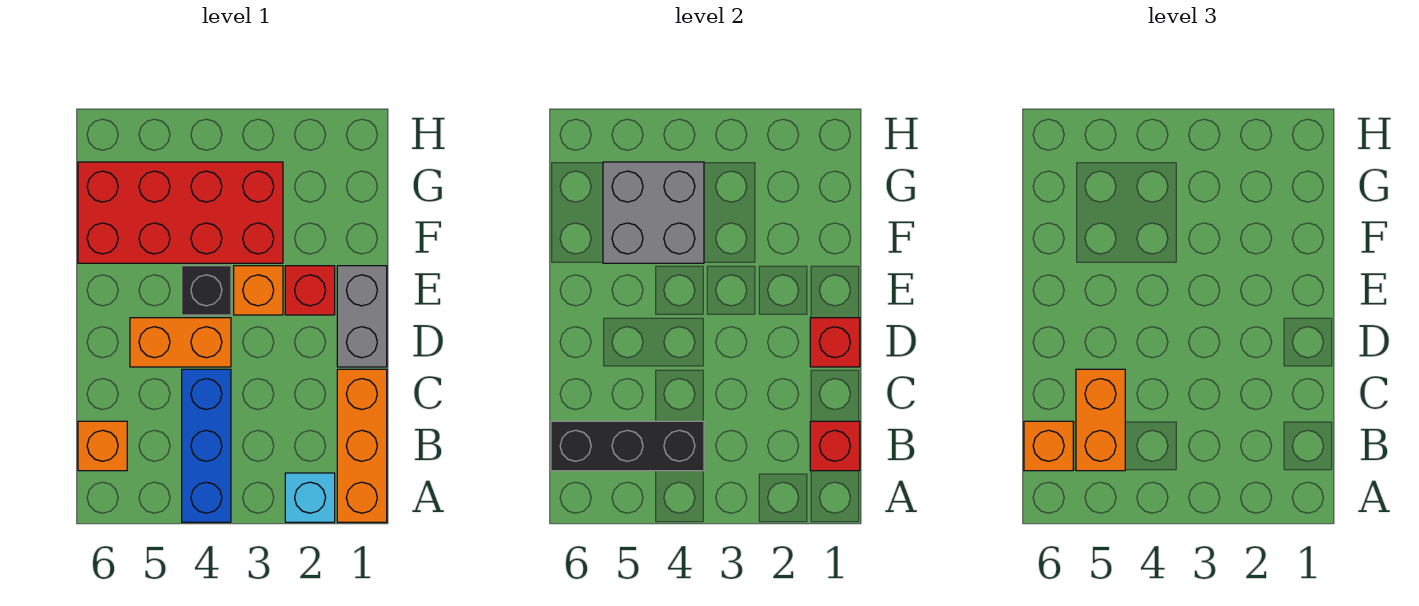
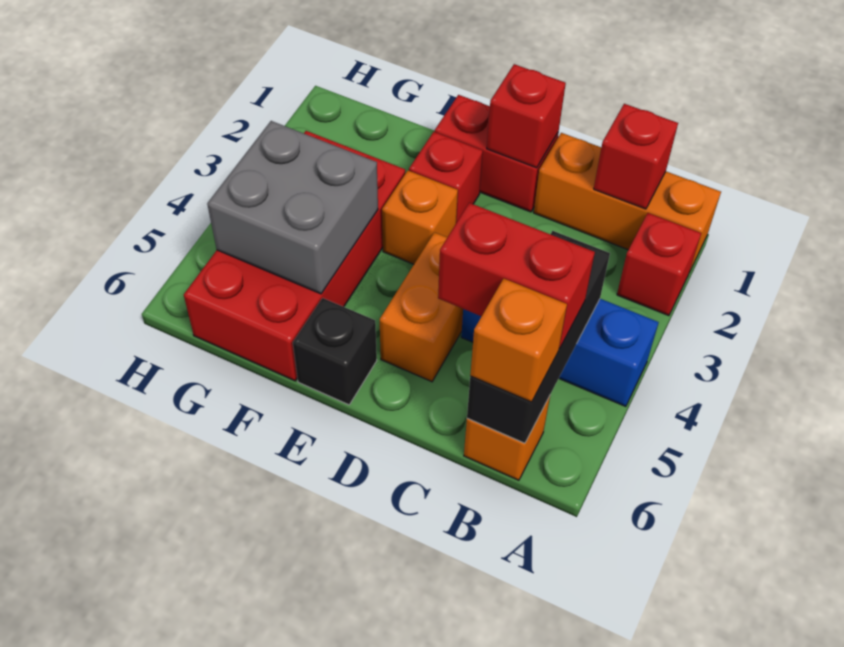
cyan 1x1 brick [285,473,335,522] -> red 1x1 brick [617,213,701,316]
orange 1x2 brick [1076,369,1125,471] -> red 1x2 brick [438,203,595,349]
grey 1x2 brick [337,266,387,367] -> red 1x2 brick [435,95,558,212]
black 1x1 brick [182,266,231,315] -> black 1x1 brick moved to [293,298,377,405]

